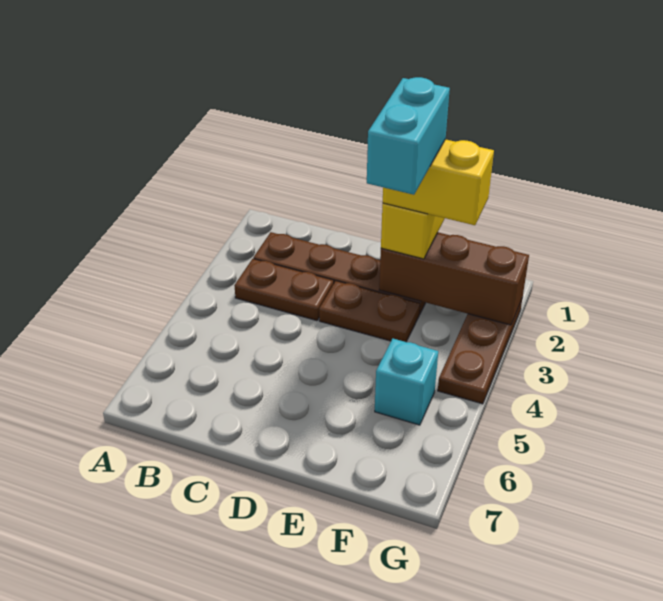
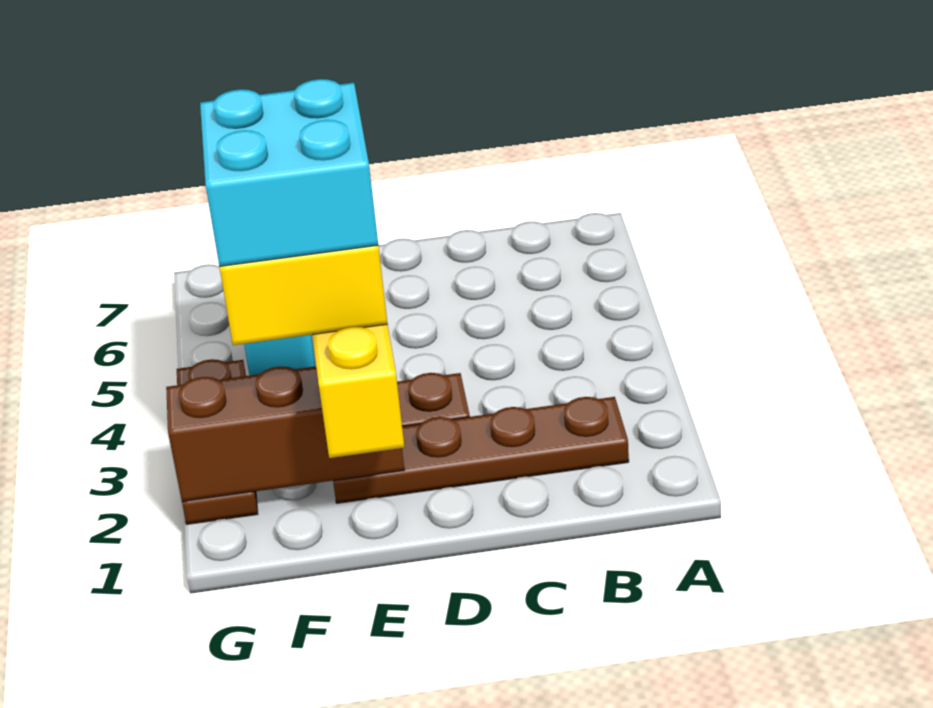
brown 1x2 plate [234,259,334,321] -> none
cyan 1x2 brick [367,77,450,195] -> cyan 2x2 brick [200,79,378,266]

